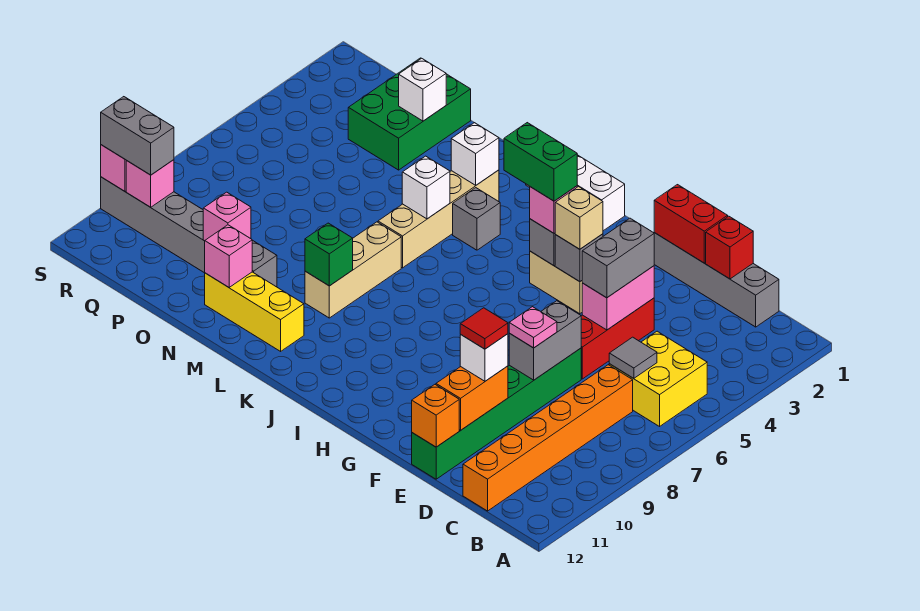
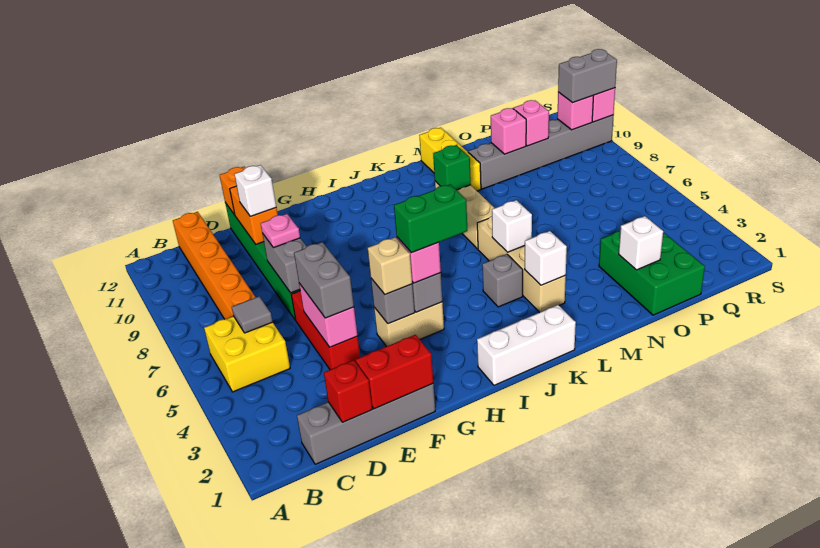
red 1x1 tile [460,308,508,349] -> none
yellow 1x3 brick [205,272,304,351] -> yellow 1x3 brick turned to [419,128,481,191]
pink 1x1 brick [205,225,252,287] -> pink 1x1 brick moved to [513,100,549,146]

